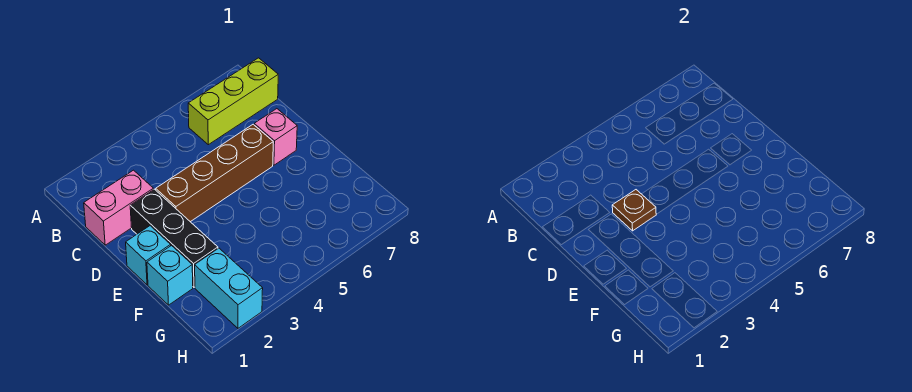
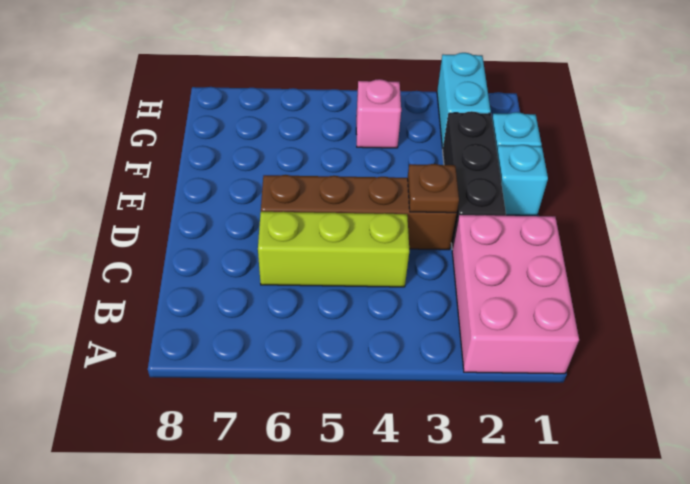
lime 1x3 brick [188,58,278,145] -> lime 1x3 brick moved to [258,212,409,287]
pink 1x2 brick [84,170,154,245] -> pink 2x3 brick [452,215,579,374]
pink 1x1 brick [254,109,297,165] -> pink 1x1 brick moved to [356,79,401,148]

